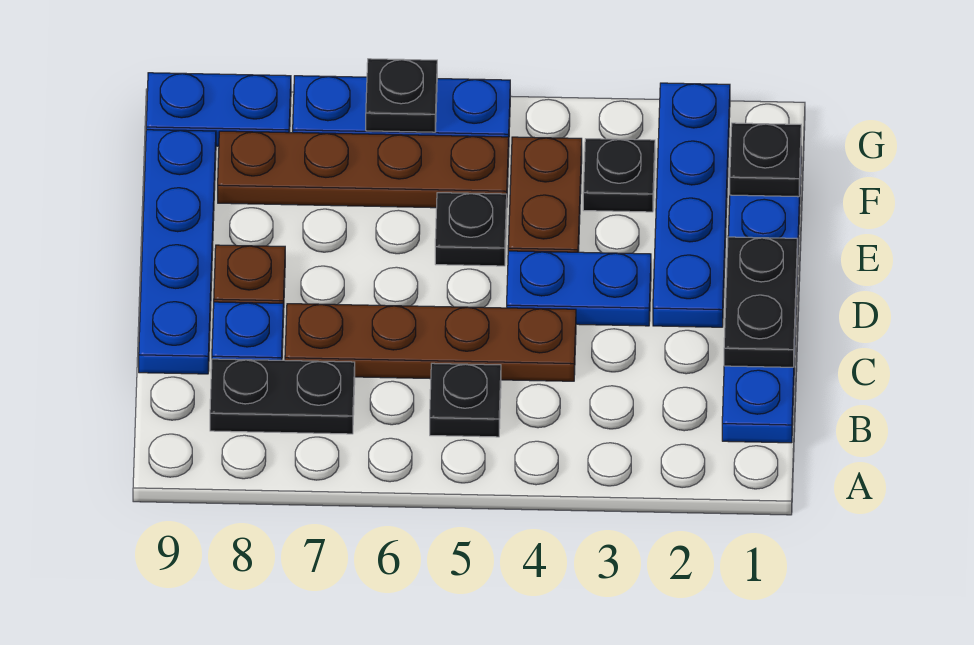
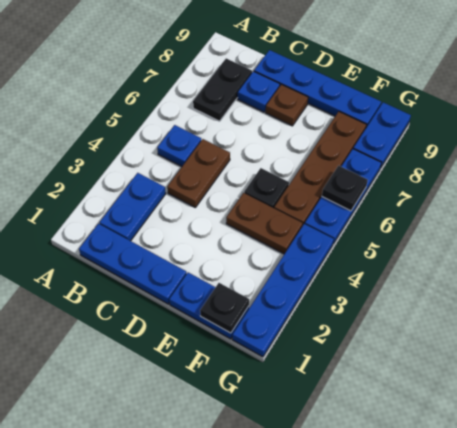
black 1x1 plate [430,363,501,437] -> blue 1x1 plate [157,125,201,167]
black 1x2 plate [724,237,798,367] -> none
brown 1x4 plate [285,304,576,381] -> brown 1x2 plate [167,139,230,207]
blue 1x4 plate [653,83,730,327] -> blue 1x4 plate turned to [232,224,334,357]
blue 1x2 plate [507,251,651,326] -> blue 1x2 plate moved to [99,173,166,241]
black 1x1 plate [583,139,655,212] -> none

